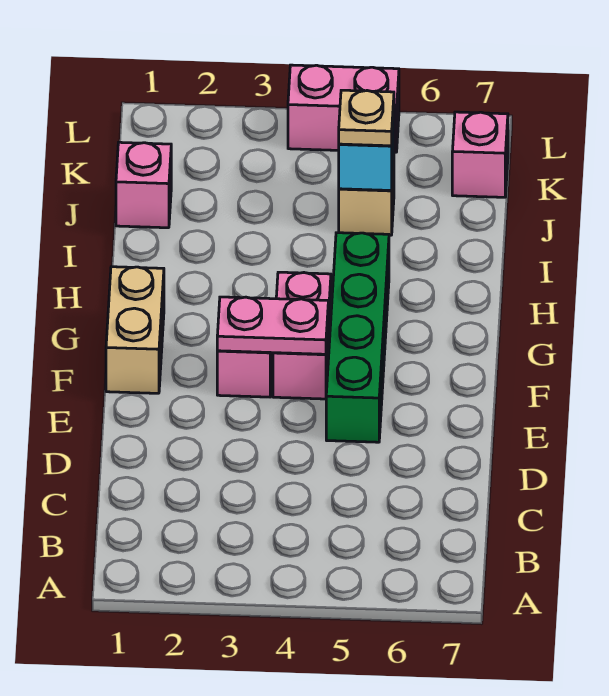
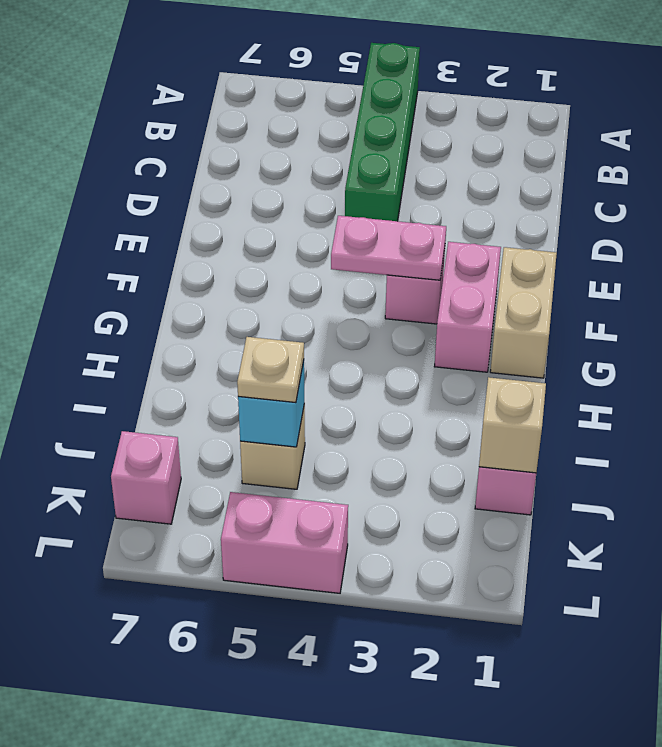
green 1x4 brick [326,233,389,442] -> green 1x4 brick moved to [345,43,420,221]
pink 1x2 brick [273,272,331,399] -> pink 1x2 brick moved to [434,242,501,372]
none -> tan 1x1 brick [479,377,546,473]

